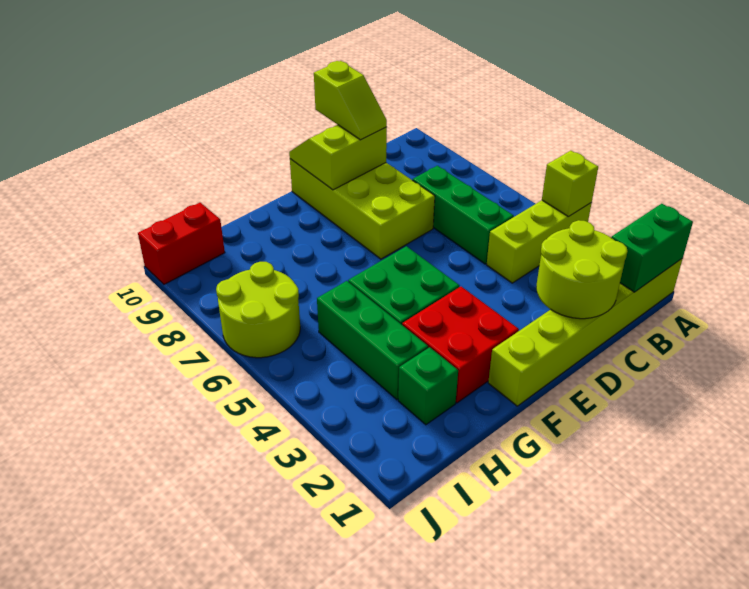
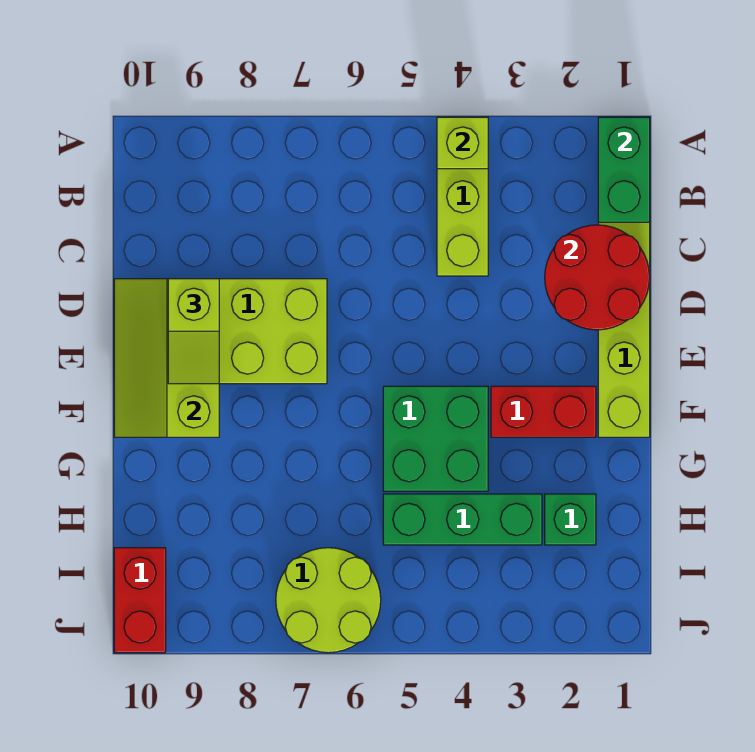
lime 2x2 round brick [536,220,628,319] -> red 2x2 round brick [545,225,650,330]
green 1x3 brick [413,166,514,264] -> none
lime 2x2 slope [289,125,387,190] -> lime 2x3 slope [114,279,219,437]
lime 1x2 slope [314,61,387,140] -> lime 1x2 slope turned to [168,279,219,384]
red 2x2 brick [402,287,519,403] -> red 1x2 brick [491,386,596,437]

